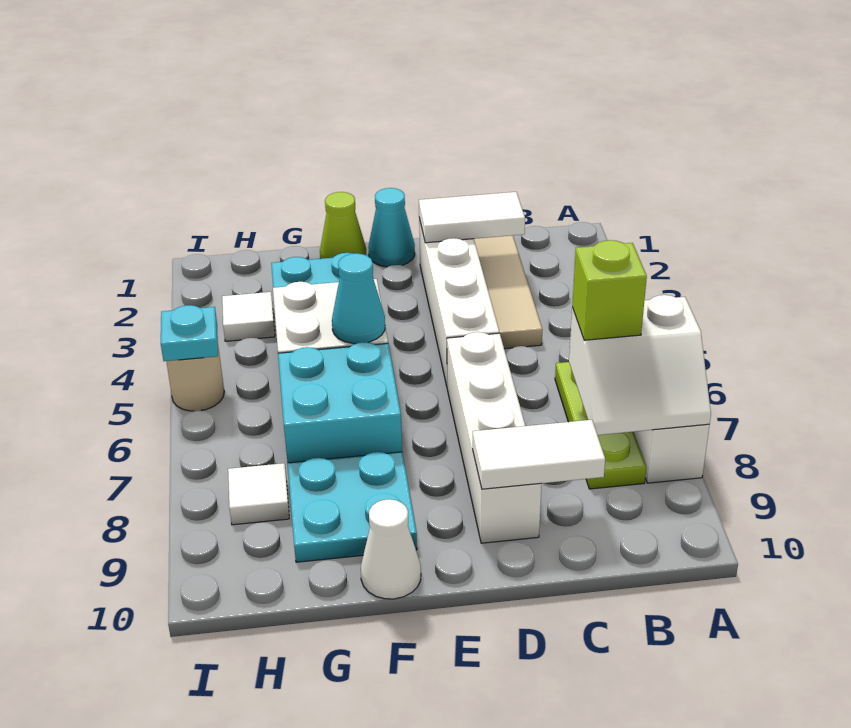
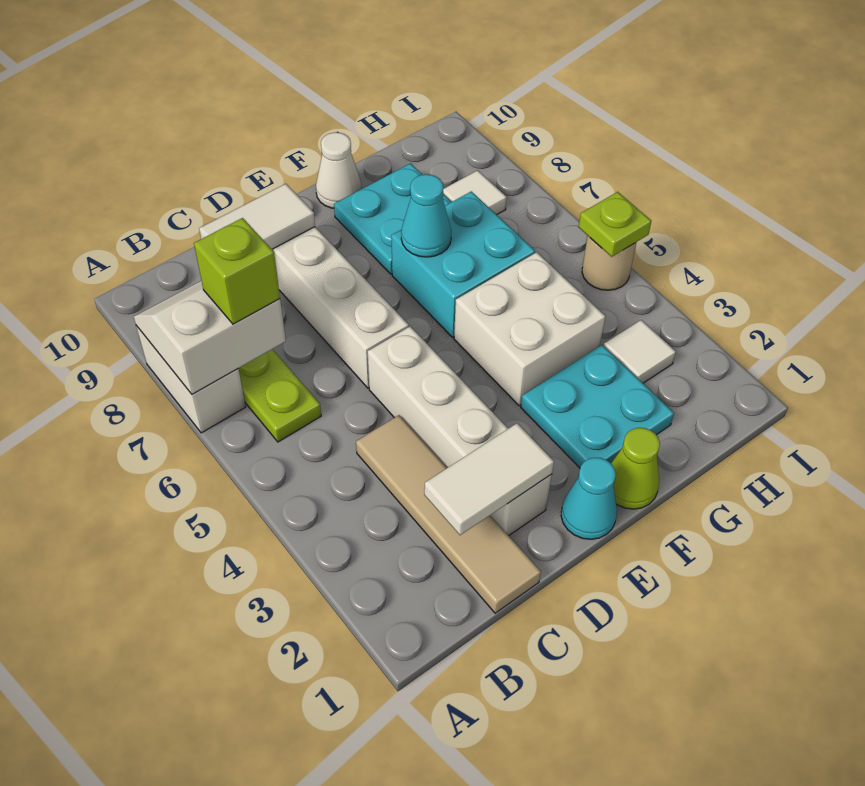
cyan 1x1 cone [332,253,385,344] -> cyan 1x1 cone moved to [401,174,451,257]
cyan 1x1 plate [161,305,218,361] -> lime 1x1 plate [579,192,651,257]

